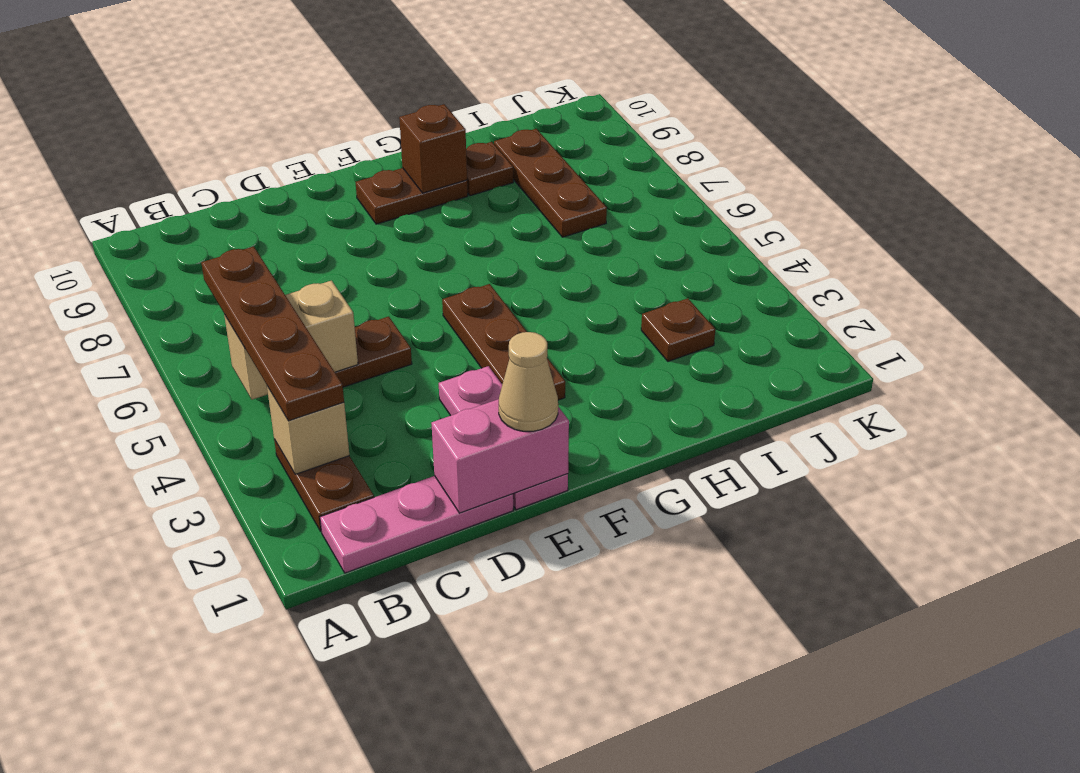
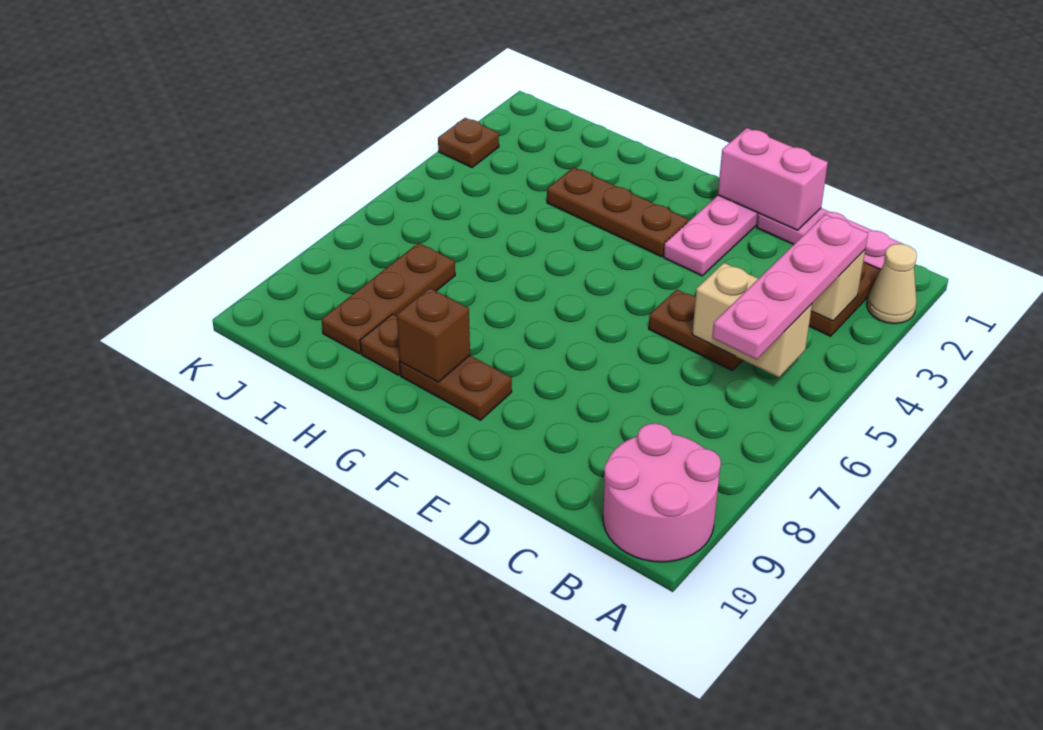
none -> pink 2x2 round brick [603,423,721,562]
brown 1x4 plate [201,247,344,421] -> pink 1x4 plate [712,214,868,360]
tan 1x1 cone [499,332,558,431] -> tan 1x1 cone moved to [867,244,917,324]
brown 1x3 plate [442,284,565,400] -> brown 1x3 plate turned to [547,167,688,257]
brown 1x1 plate [641,298,715,361] -> brown 1x1 plate moved to [438,118,499,167]

